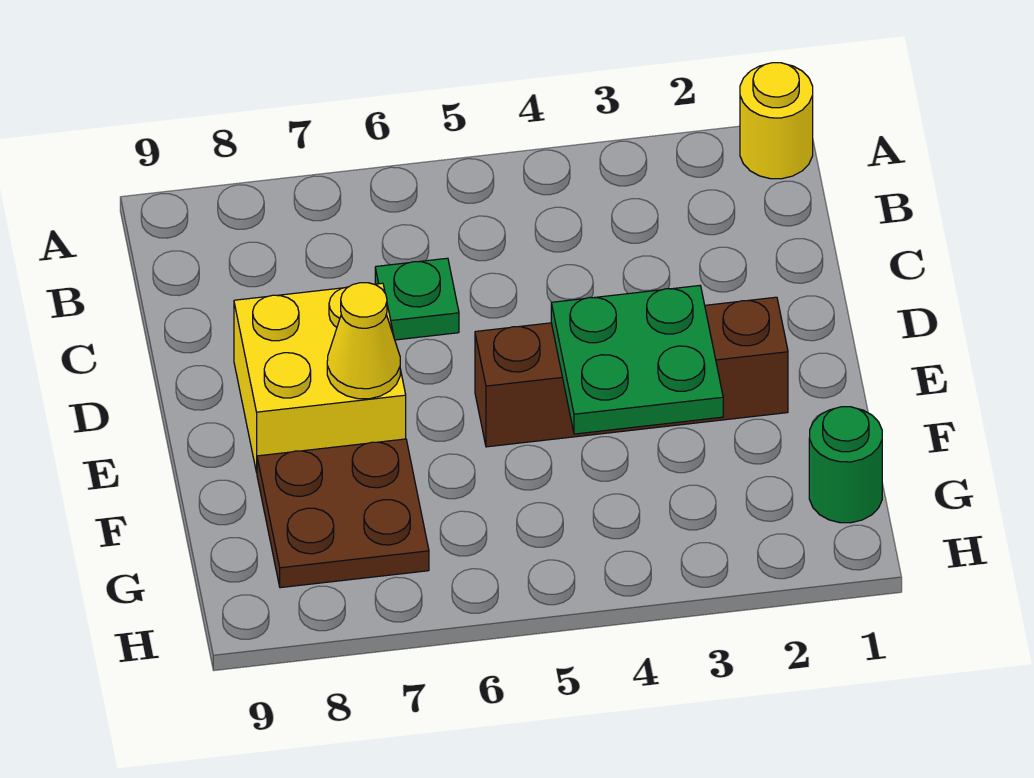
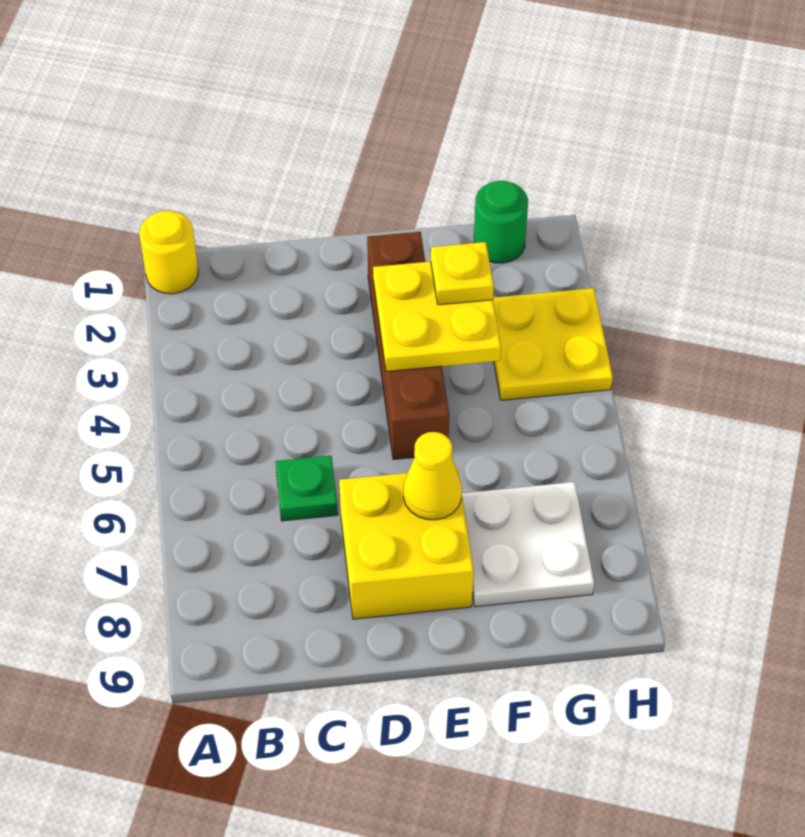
green 2x2 plate [551,286,723,434] -> yellow 2x2 plate [373,262,501,372]
none -> yellow 1x1 plate [431,242,494,305]
brown 2x2 plate [257,439,429,588] -> white 2x2 plate [462,482,594,607]
none -> yellow 2x2 plate [493,288,613,400]

